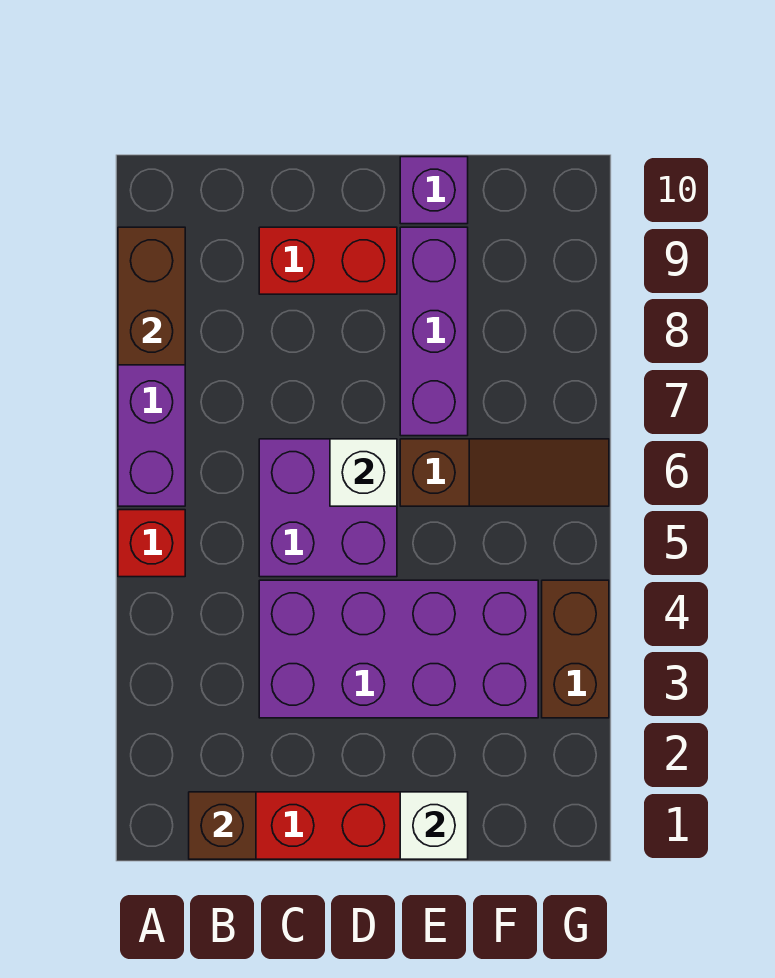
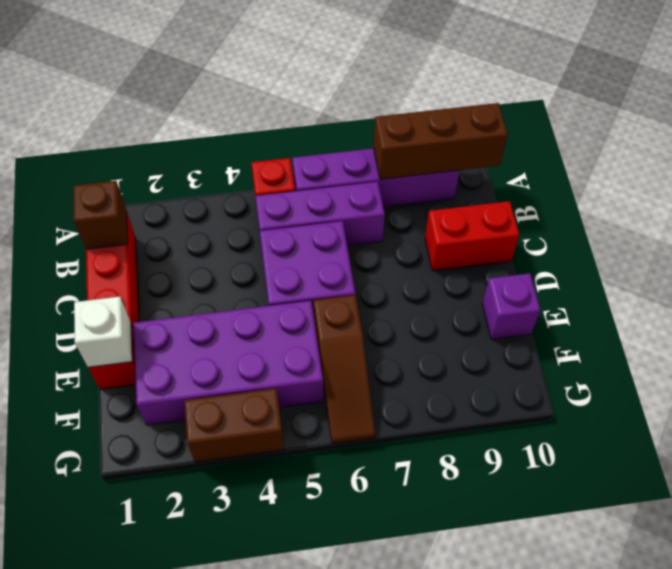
brown 1x2 brick [118,227,185,365] -> brown 1x3 brick [374,103,508,179]
purple 2x4 brick [259,580,538,718] -> purple 2x4 brick turned to [133,301,324,425]
red 1x2 brick [259,227,397,294] -> red 1x2 brick turned to [425,201,519,271]
white 1x1 brick [330,439,397,506] -> none
purple 1x3 brick [400,227,468,436] -> purple 1x3 brick moved to [256,182,385,246]

